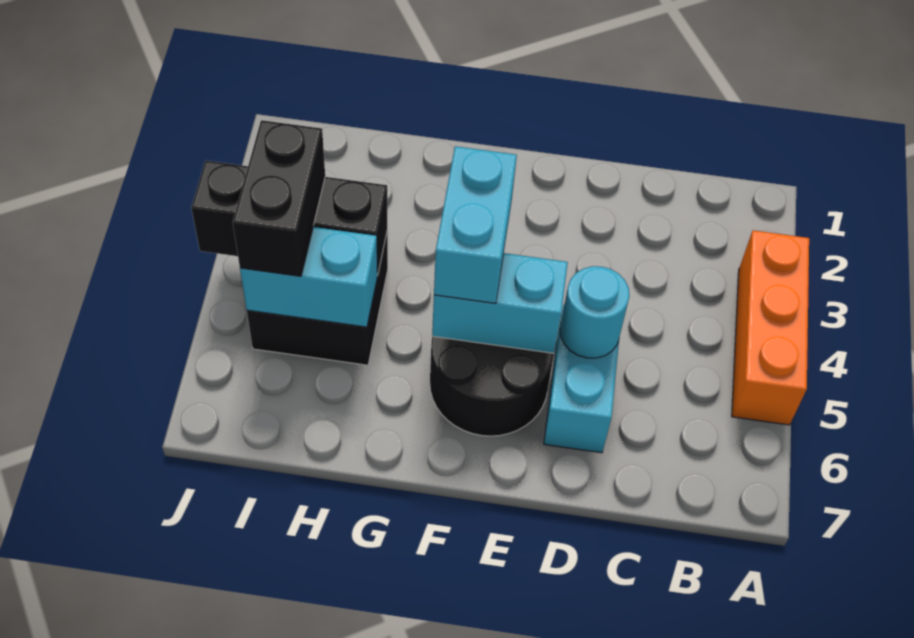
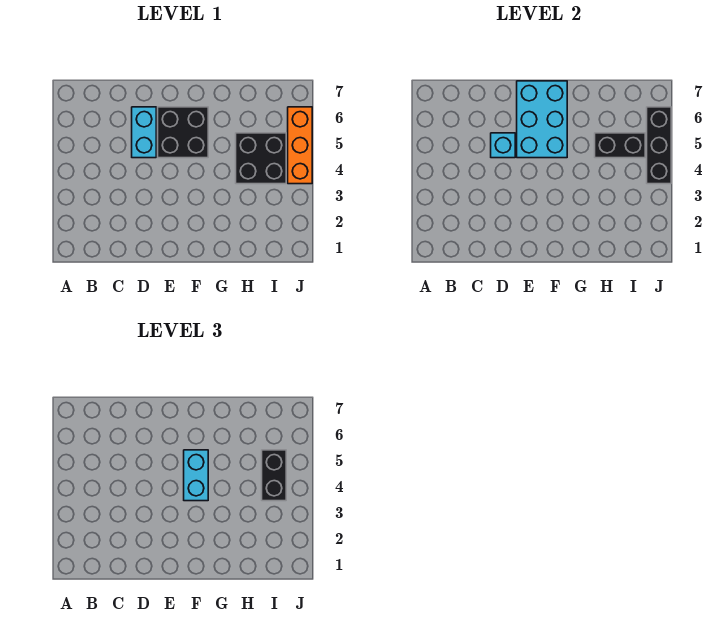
orange 1x3 brick [732,230,809,425] -> orange 1x3 brick moved to [288,107,312,184]
cyan 1x1 round brick [560,266,629,358] -> cyan 1x1 brick [491,133,515,158]
black 2x2 round brick [430,336,554,436] -> black 2x2 brick [158,107,208,158]
cyan 1x2 brick [432,253,568,353] -> cyan 2x3 brick [517,81,567,158]
black 1x3 brick [191,161,387,275] -> black 1x3 brick turned to [647,107,671,184]
cyan 1x2 brick [240,227,377,327] -> black 1x2 brick [595,133,645,158]

